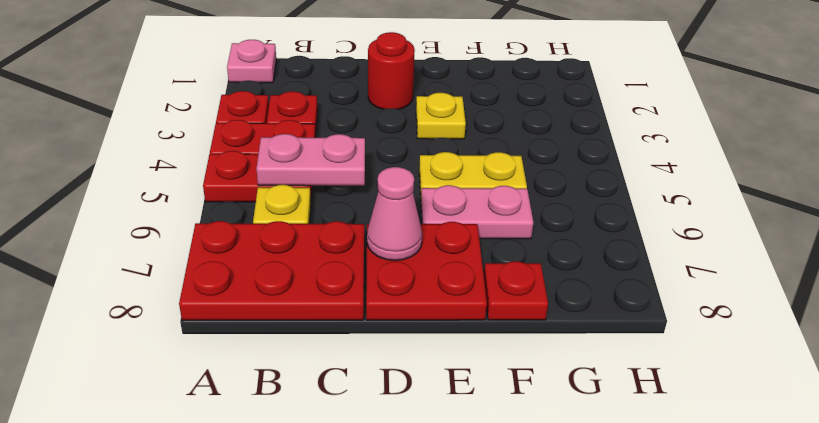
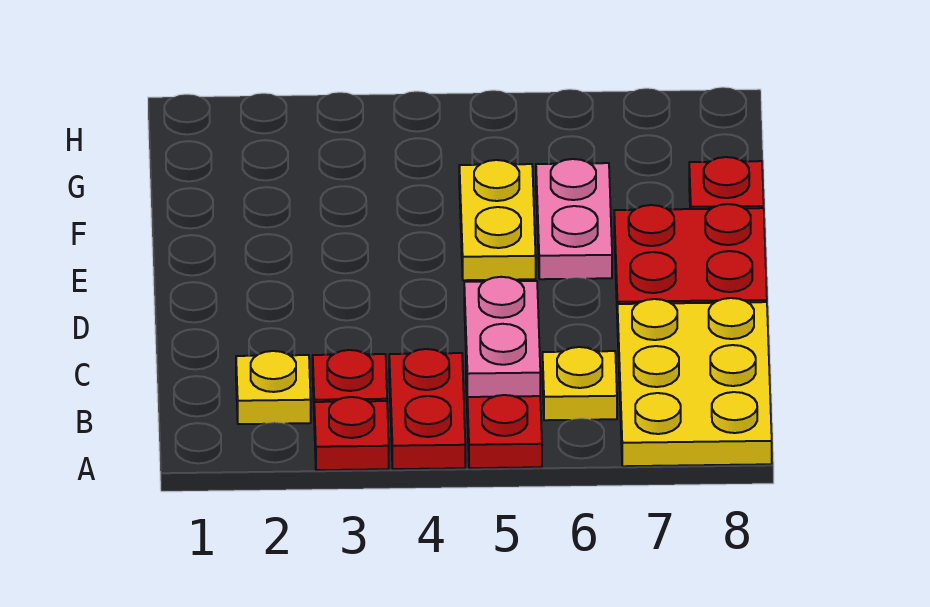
pink 1x1 plate [227,40,276,83] -> none
red 2x3 plate [179,221,364,320] -> yellow 2x3 plate [617,298,772,466]
red 1x1 round brick [368,32,415,109] -> none
pink 1x1 cone [367,167,422,261] -> none
yellow 1x1 plate [416,93,466,139] -> yellow 1x1 plate moved to [236,351,311,424]

